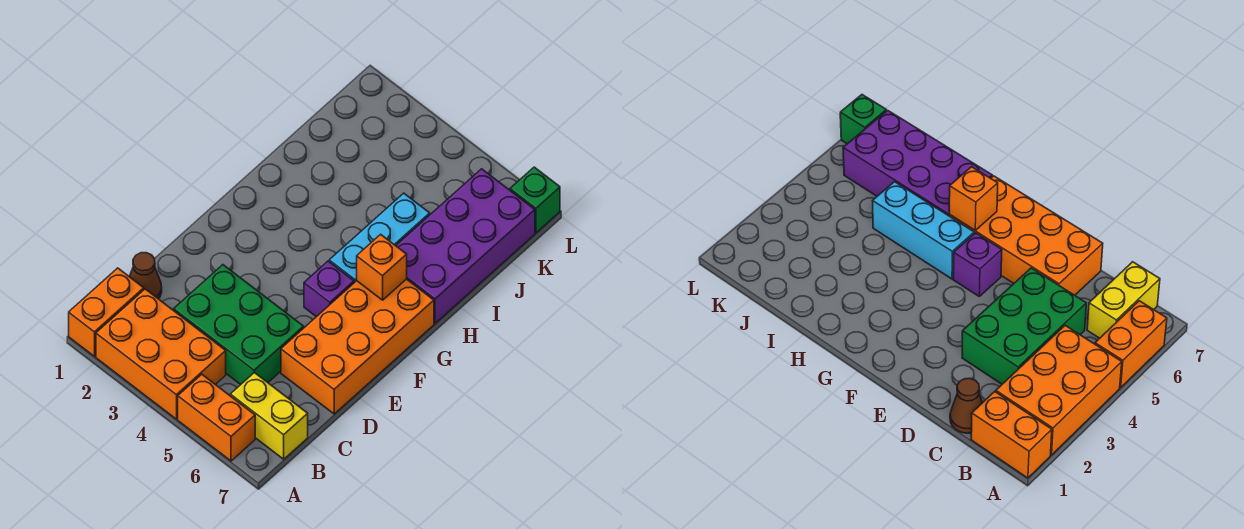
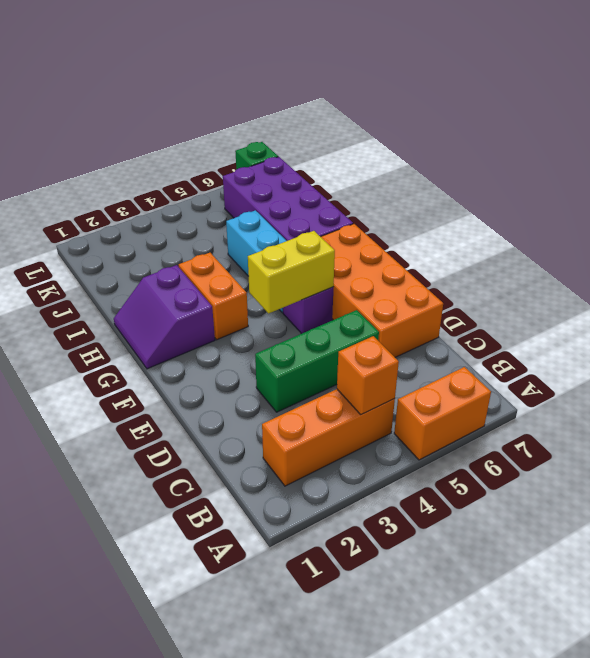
orange 1x2 brick [69,268,144,356] -> orange 1x2 brick moved to [179,253,248,340]
orange 2x3 brick [96,289,226,419] -> orange 1x3 brick [262,389,395,486]
yellow 1x2 brick [230,373,308,459] -> yellow 1x2 brick moved to [248,231,335,314]
brown 1x1 cone [129,253,162,299] -> none
green 2x3 brick [174,265,304,385] -> green 1x3 brick [255,310,379,412]
none -> purple 2x2 slope [114,265,215,369]
orange 1x1 brick [357,234,407,300] -> orange 1x1 brick moved to [337,336,399,415]

